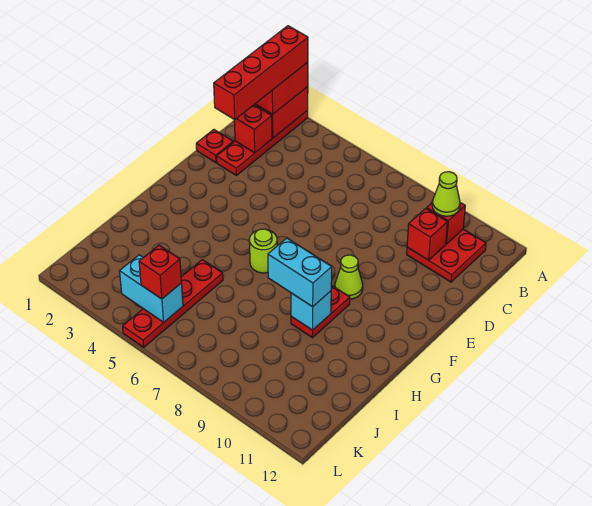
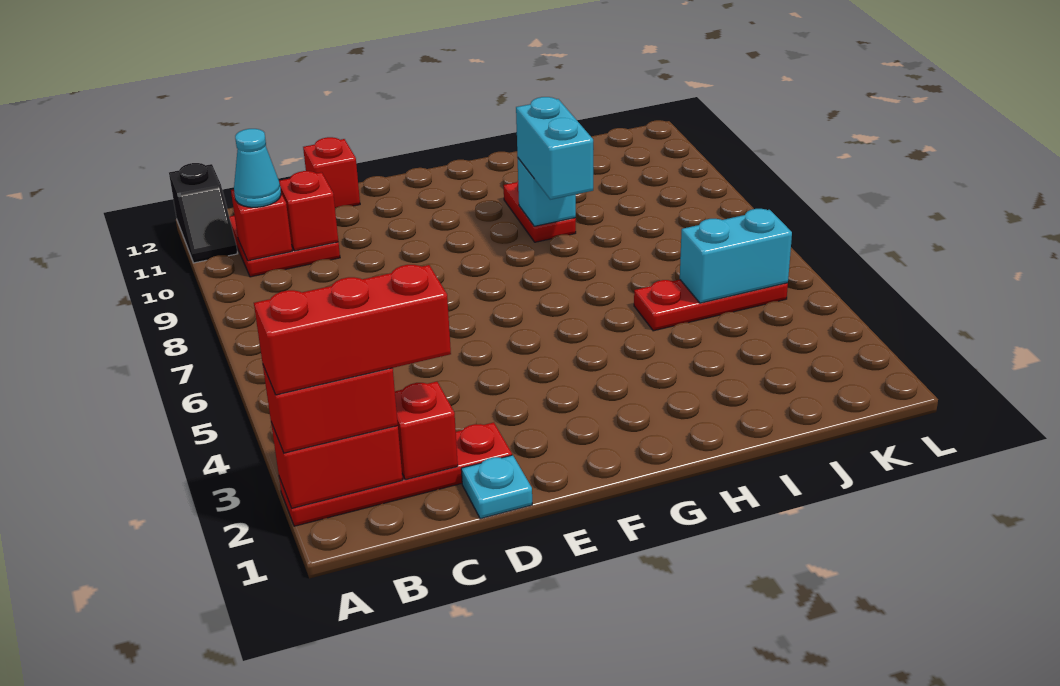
red 1x4 brick [214,26,308,120] -> red 1x3 brick [254,265,451,395]
none -> black 1x2 slope [169,163,238,263]
lime 1x1 cone [432,172,460,216] -> cyan 1x1 cone [234,129,281,207]
red 1x1 plate [196,130,233,163] -> cyan 1x1 plate [461,455,532,519]
lime 1x1 cone [335,255,363,299] -> none
lime 1x1 round brick [249,229,277,273] -> none
red 1x2 plate [291,285,350,338] -> red 1x2 plate turned to [504,182,576,242]
red 1x4 plate [123,260,223,347] -> red 1x3 plate [634,280,788,331]
cyan 1x2 brick [120,255,183,322] -> cyan 1x2 brick turned to [680,209,792,303]
red 1x1 brick [139,245,181,299] -> red 1x1 brick moved to [303,137,360,208]

